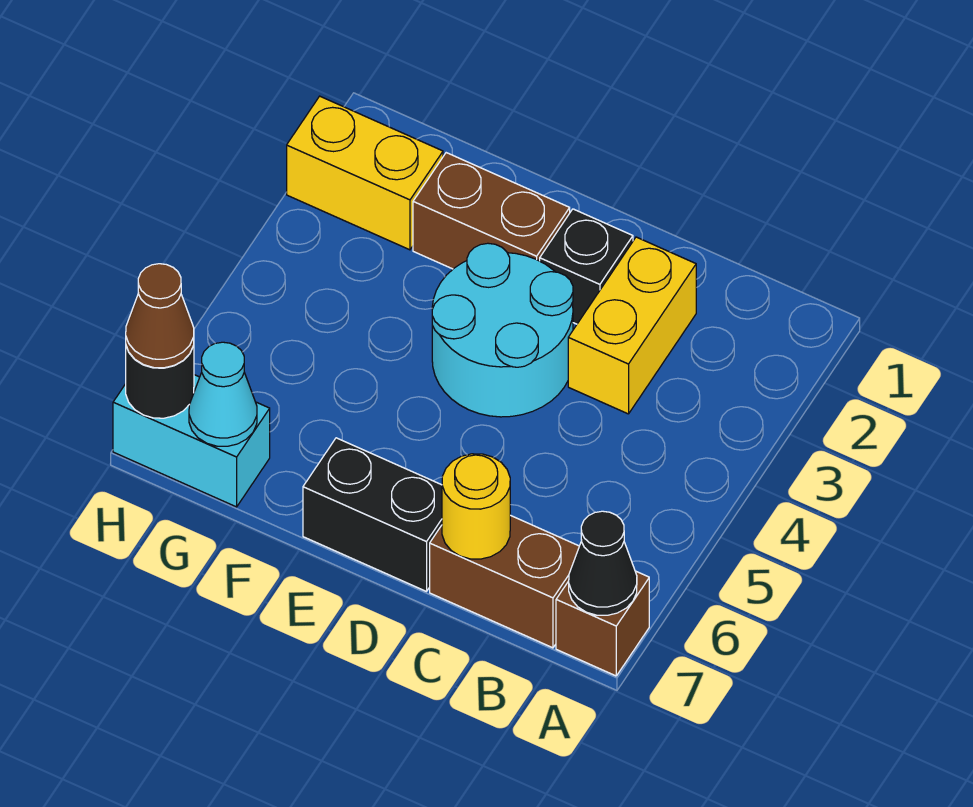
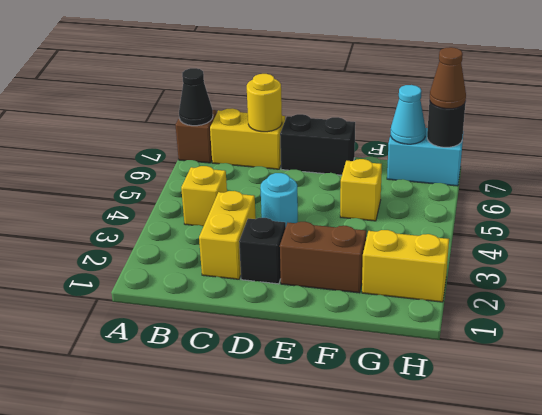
none -> yellow 1x1 brick [181,166,227,226]
brown 1x2 brick [430,515,579,648] -> yellow 1x2 brick [210,108,285,169]
cyan 2x2 round brick [432,243,573,417] -> cyan 1x1 round brick [260,173,298,225]
none -> yellow 1x1 brick [340,159,382,221]

